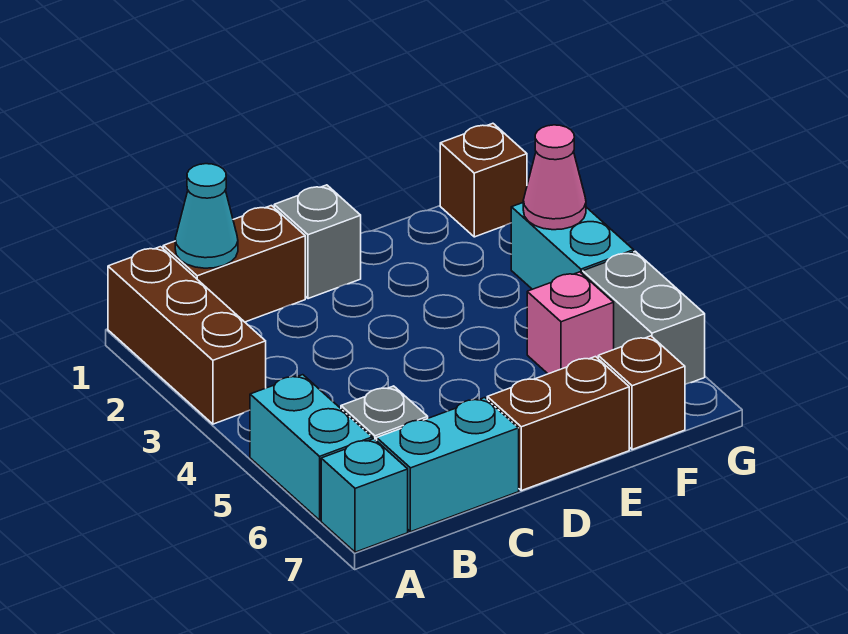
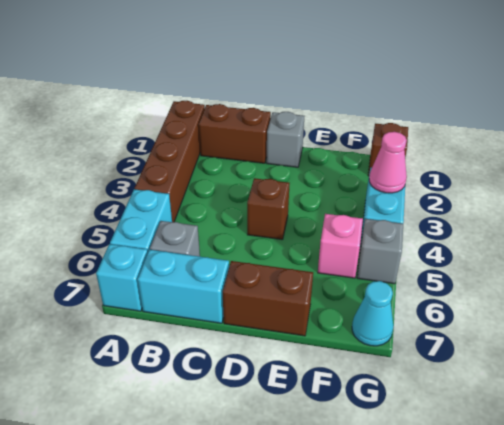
brown 1x3 brick [108,247,266,424] -> brown 1x4 brick [134,101,205,222]
cyan 1x1 cone [175,164,238,268] -> cyan 1x1 cone moved to [352,281,394,346]
brown 1x1 brick [598,336,685,450] -> brown 1x1 brick moved to [247,178,290,240]
grey 1x2 brick [583,251,705,384] -> grey 1x1 brick [357,219,403,284]

